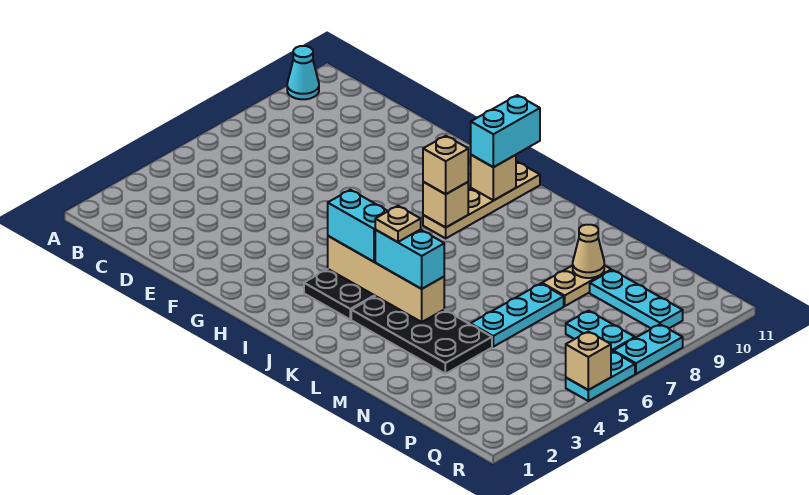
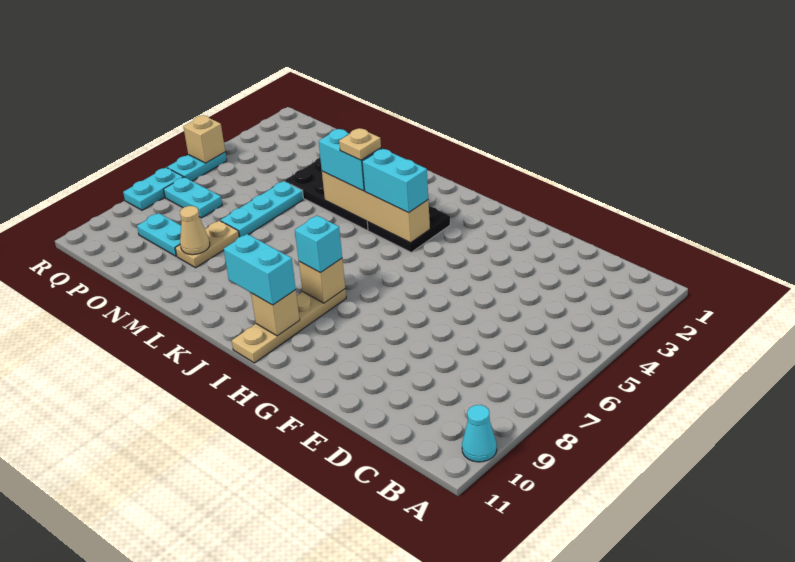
tan 1x1 brick [423,136,468,194] -> cyan 1x1 brick [295,216,342,273]
cyan 1x2 brick [471,95,540,167] -> cyan 1x2 brick turned to [224,234,296,305]
cyan 1x3 plate [590,270,683,328] -> cyan 1x2 plate [137,213,181,256]

